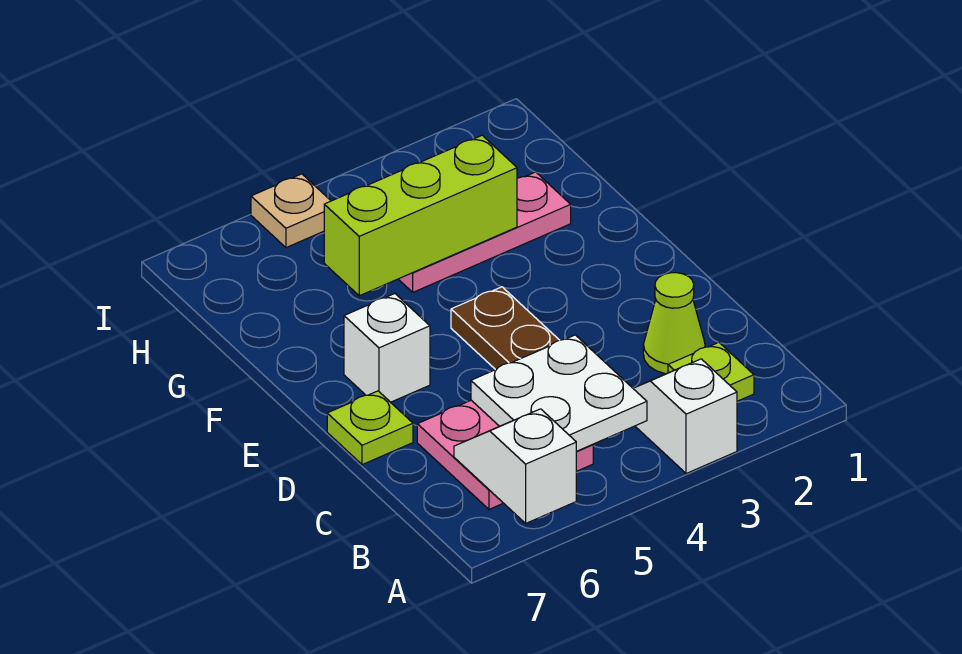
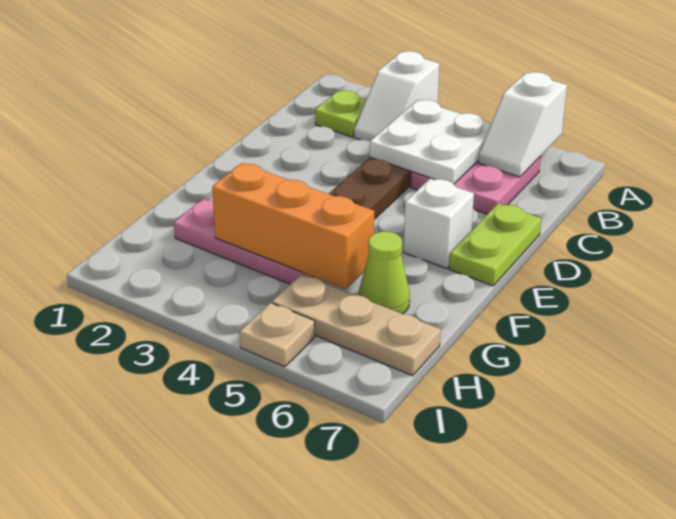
lime 1x1 cone [643,273,705,374] -> lime 1x1 cone moved to [358,231,410,314]
lime 1x1 plate [327,391,413,465] -> lime 1x2 plate [449,203,541,286]
lime 1x3 brick [324,135,517,296] -> orange 1x3 brick [212,163,374,289]
none -> tan 1x3 plate [272,274,441,376]

